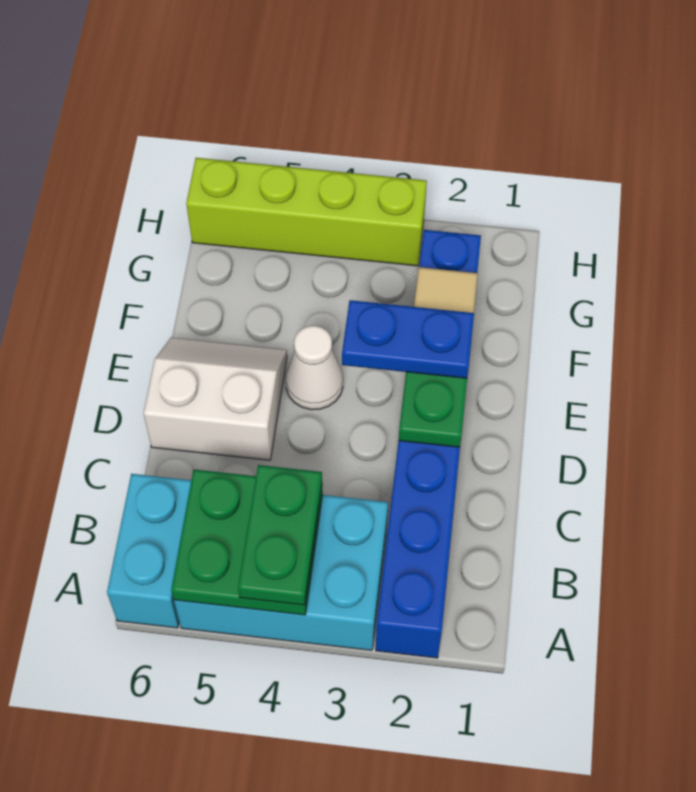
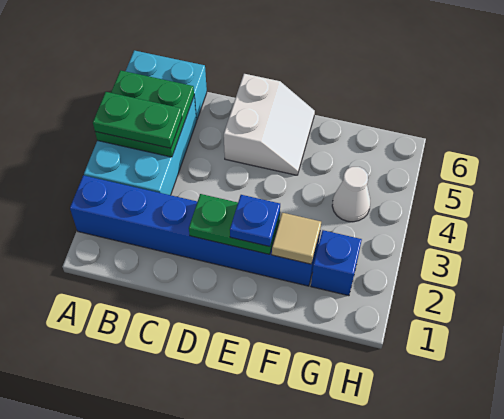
blue 1x2 plate [342,300,474,378] -> blue 1x1 plate [230,195,280,247]
white 1x1 cone [286,326,343,410] -> white 1x1 cone moved to [332,167,370,222]
lime 1x4 brick [186,158,427,266] -> none

